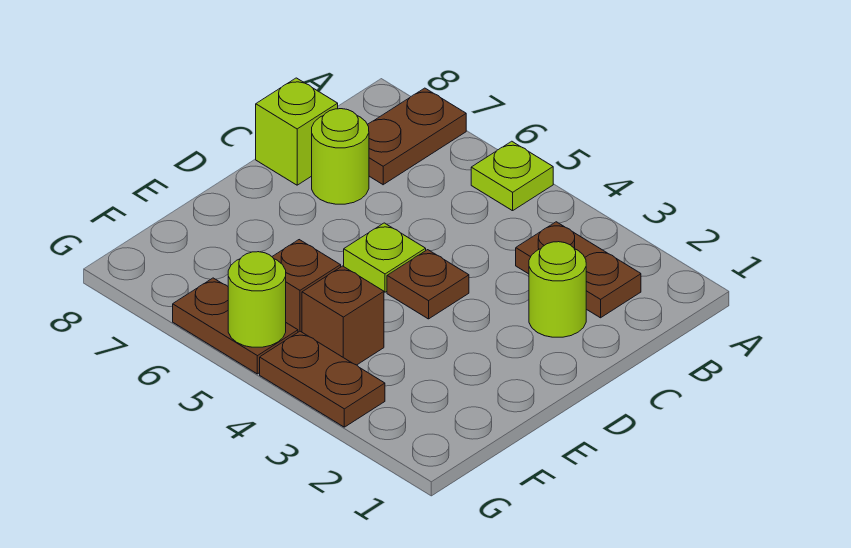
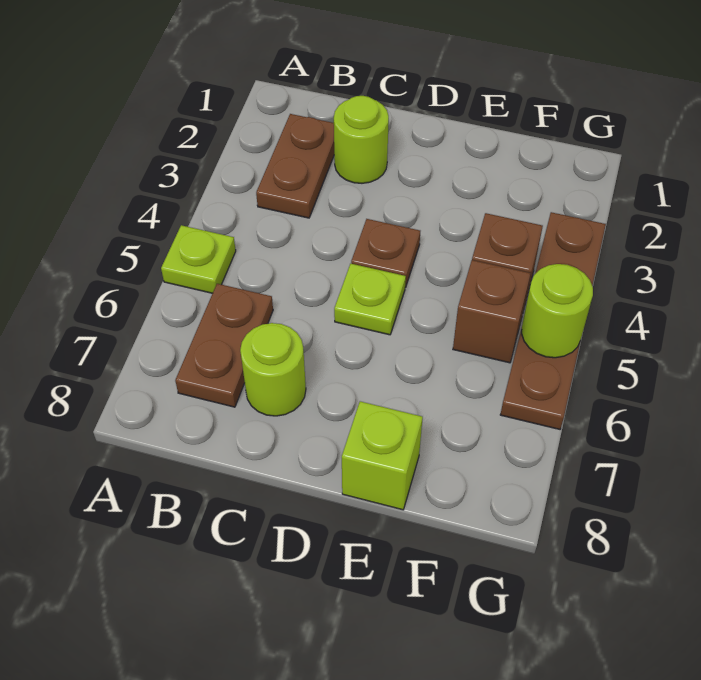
brown 1x2 plate [368,88,466,185] -> brown 1x2 plate turned to [175,284,273,407]
lime 1x1 brick [256,78,338,185] -> lime 1x1 brick moved to [342,401,423,510]

